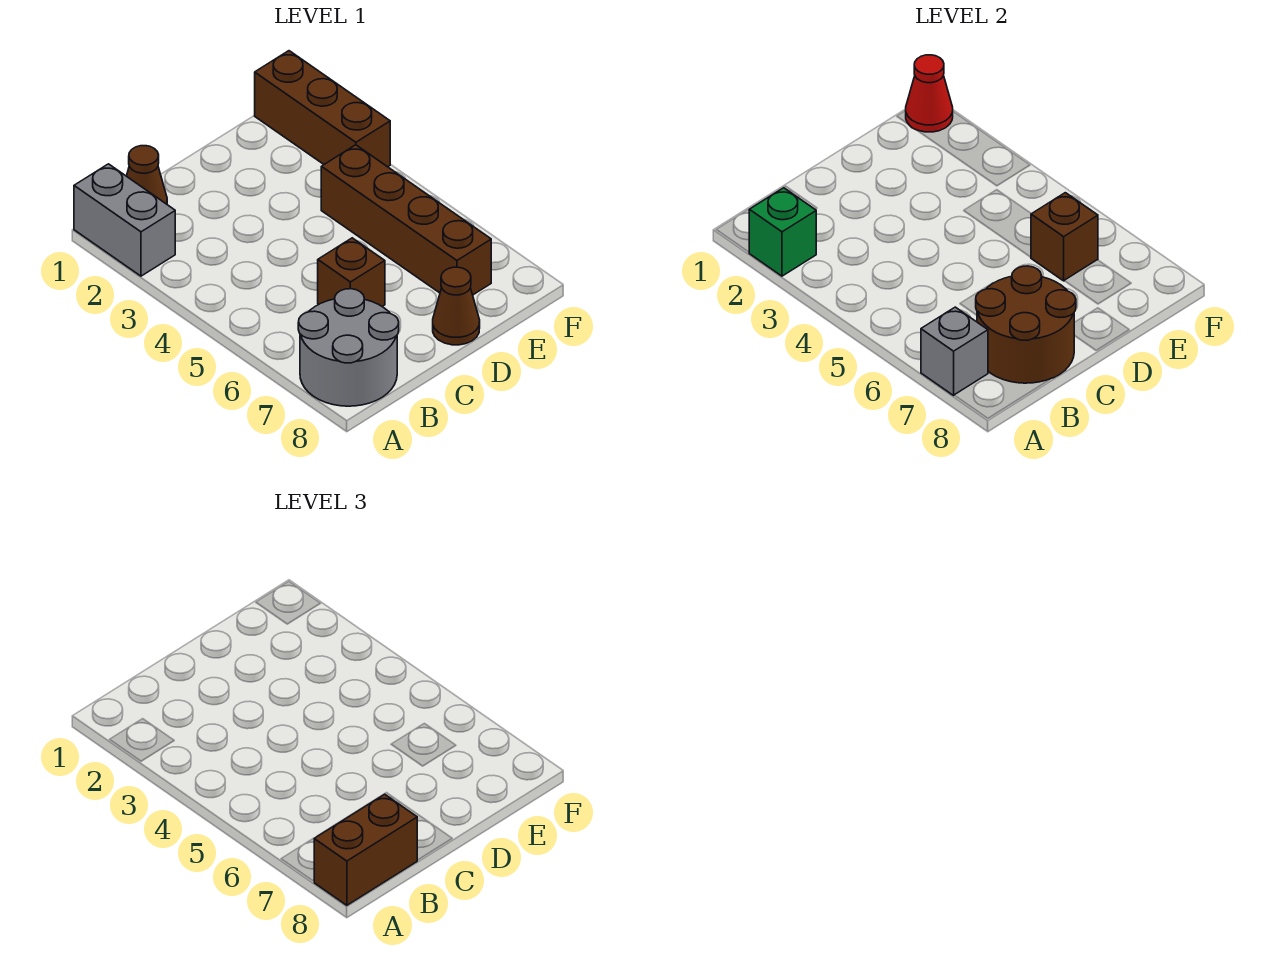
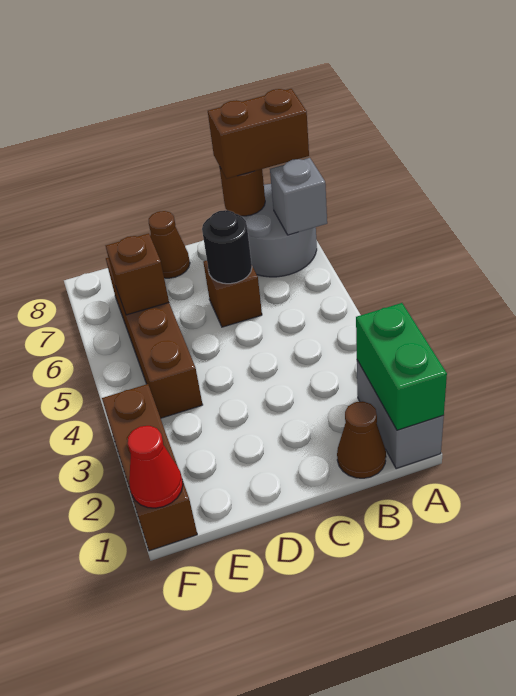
green 1x1 brick [749,188,816,276] -> green 1x2 brick [356,303,447,430]
brown 2x2 round brick [976,266,1076,383] -> brown 1x1 round brick [219,166,265,216]
none -> black 1x1 round brick [202,210,252,284]

